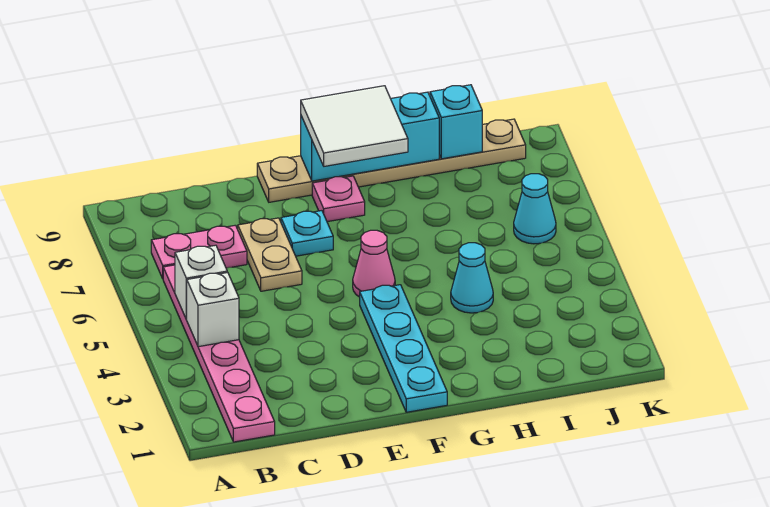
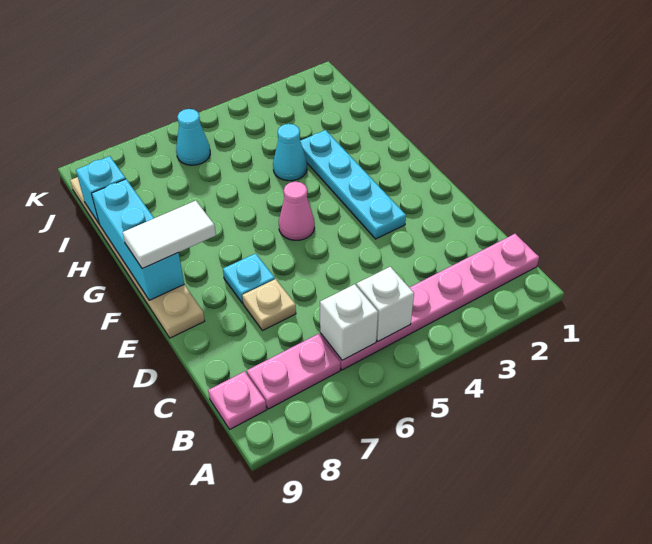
white 1x1 brick [186,272,239,347] -> white 1x1 brick moved to [320,284,378,360]
pink 1x2 plate [151,225,247,278] -> pink 1x2 plate turned to [247,334,340,409]
tan 1x2 plate [238,218,302,291] -> tan 1x1 plate [242,279,296,331]
cyan 1x4 plate [360,285,447,412] -> cyan 1x4 plate turned to [301,130,406,239]
pink 1x1 plate [312,176,365,222] -> pink 1x1 plate moved to [208,371,266,429]
white 2x2 tile [301,86,408,166] -> white 1x2 tile [123,201,216,269]

